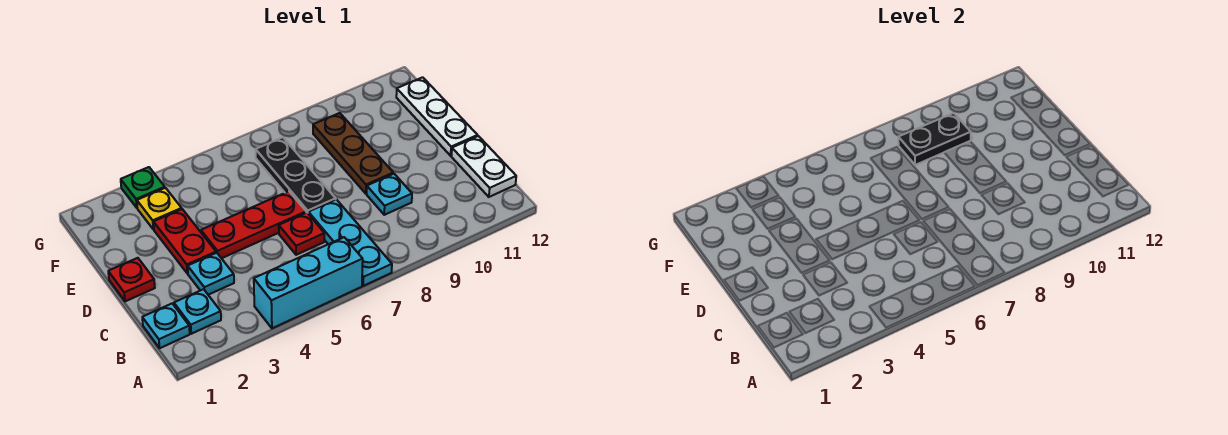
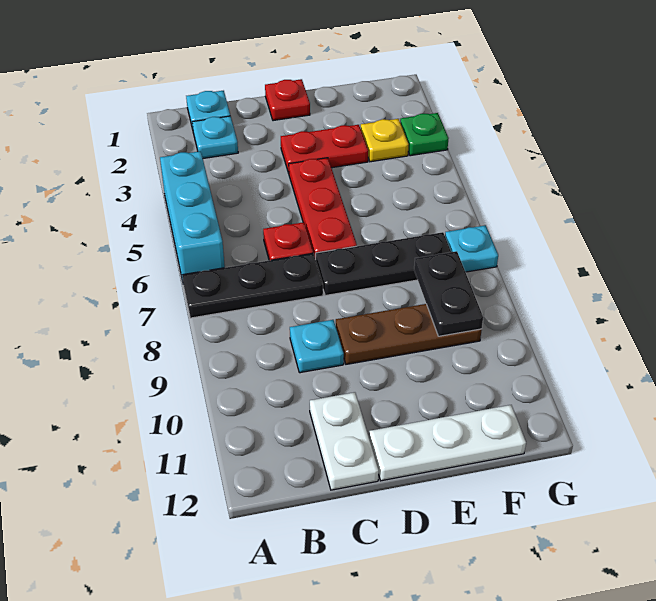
cyan 1x3 plate [308,199,392,286] -> black 1x3 plate [182,253,323,318]
white 1x2 plate [451,136,516,197] -> white 1x2 plate turned to [310,392,379,490]
cyan 1x1 plate [188,253,234,295] -> cyan 1x1 plate moved to [445,225,498,272]

